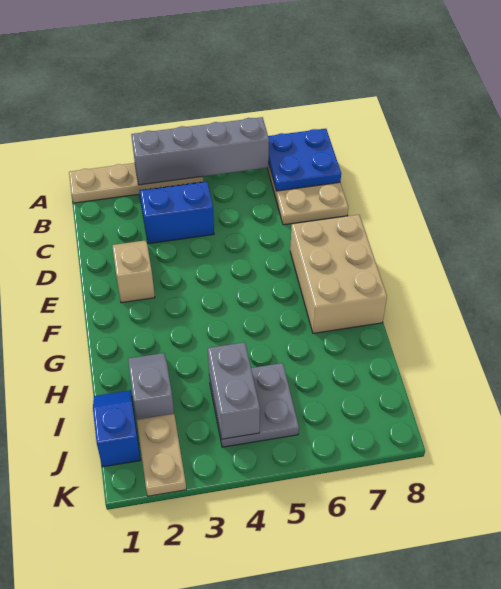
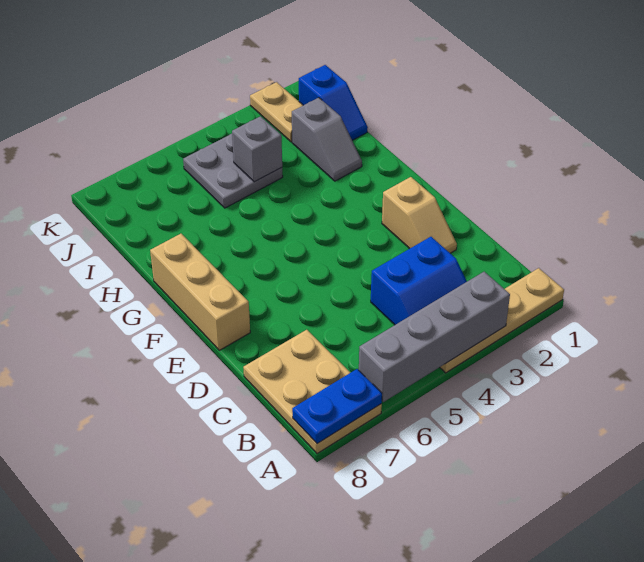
blue 2x2 plate [268,129,341,191] -> blue 1x2 plate [292,369,382,444]
tan 2x3 brick [290,215,387,333] -> tan 1x3 brick [150,234,250,350]
grey 1x2 brick [208,342,260,439] -> grey 1x1 brick [232,116,282,182]

